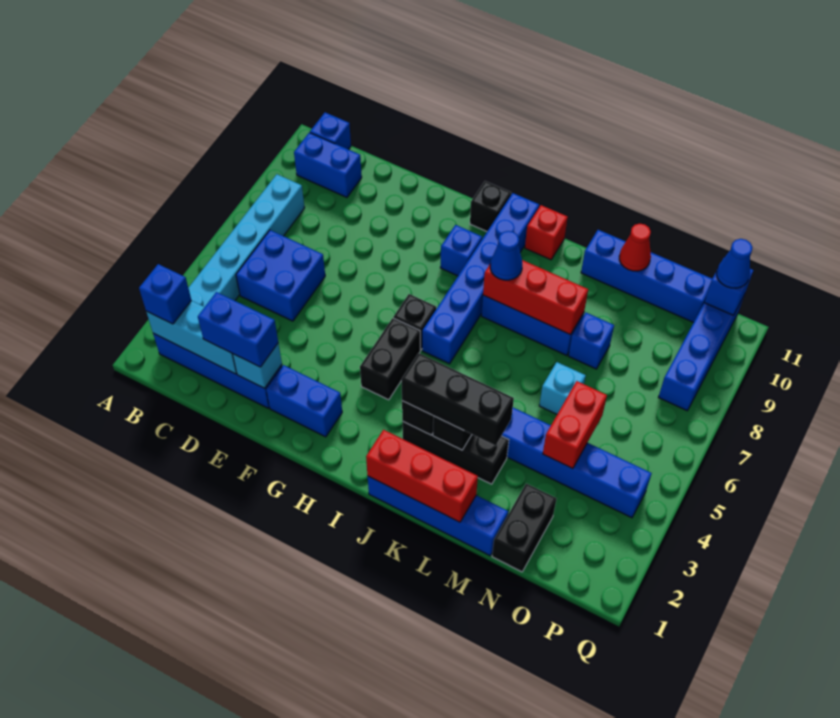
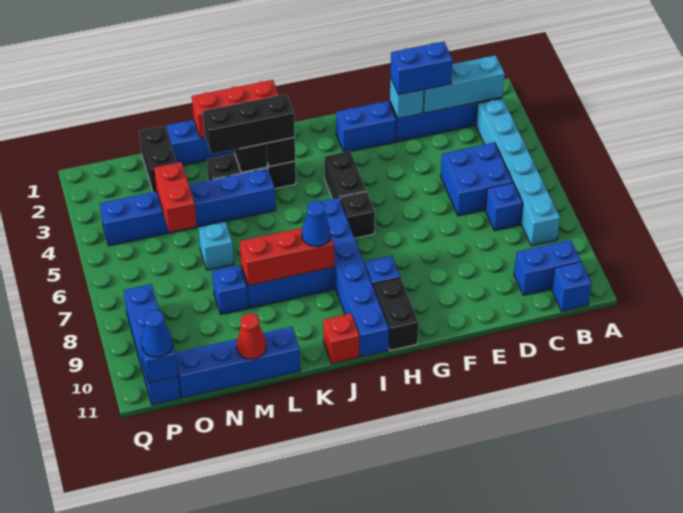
blue 1x1 brick [139,264,191,324] -> blue 1x1 brick moved to [485,183,523,231]
black 1x1 brick [470,181,511,231] -> black 1x2 brick [373,278,419,351]

